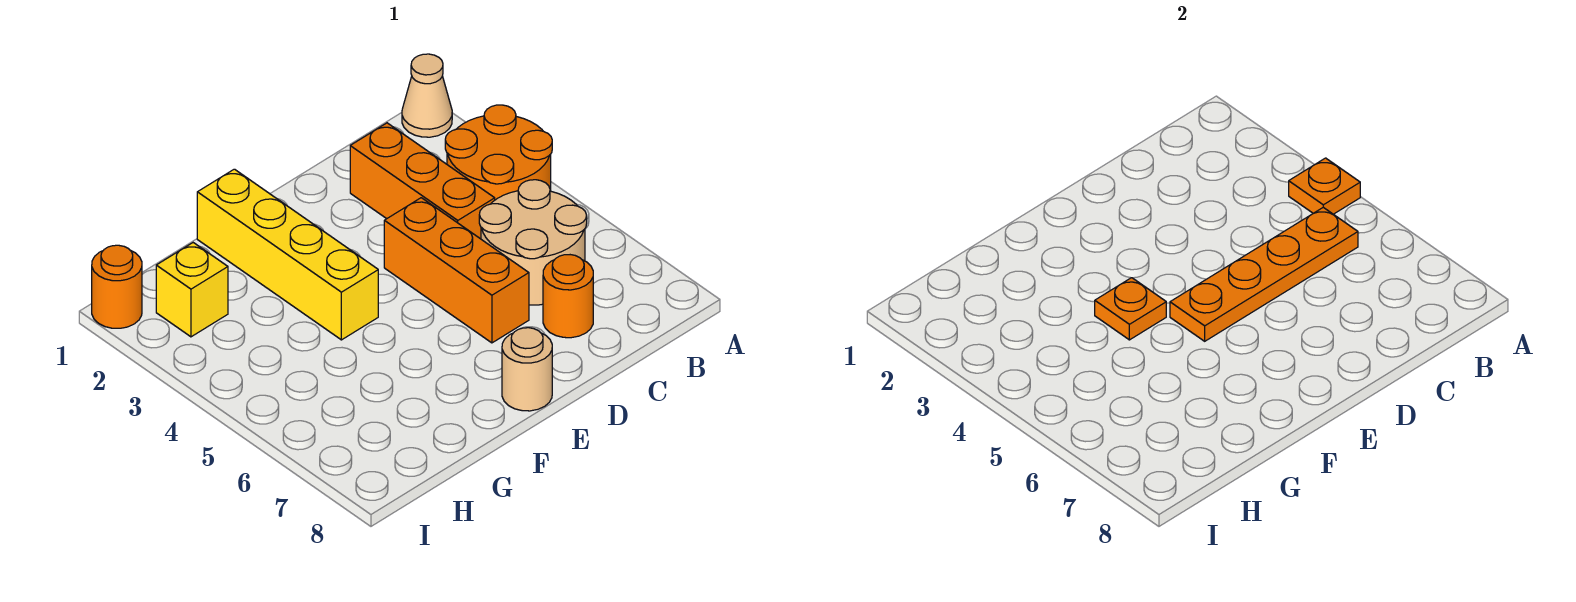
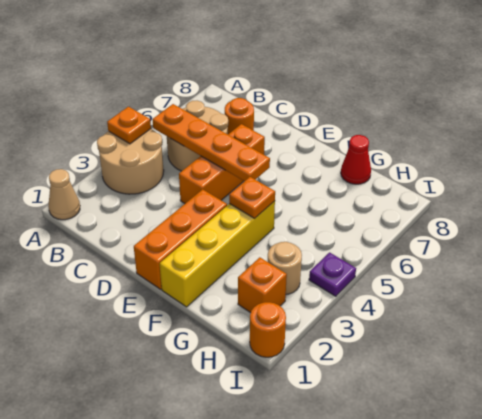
orange 2x2 round brick [445,105,552,200] -> tan 2x2 round brick [97,129,164,194]
orange 1x3 brick [350,123,495,239] -> orange 1x3 brick moved to [134,189,227,289]
tan 1x1 round brick [502,328,552,411] -> tan 1x1 round brick moved to [268,242,302,294]
none -> red 1x1 cone [341,135,371,184]
yellow 1x1 brick [156,243,228,337] -> orange 1x1 brick [238,257,287,313]
none -> purple 1x1 plate [309,252,356,296]

